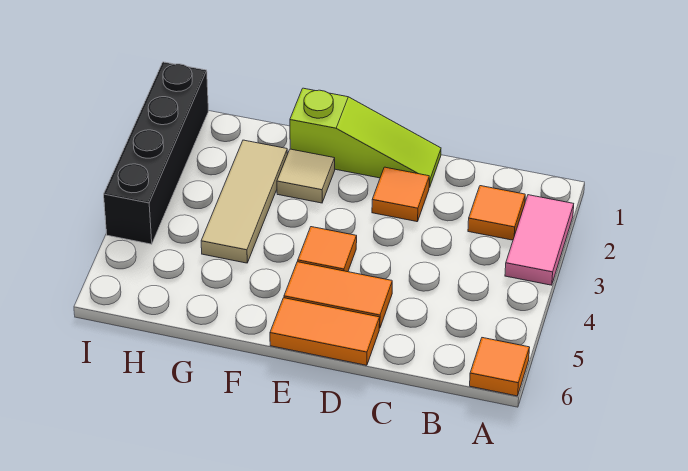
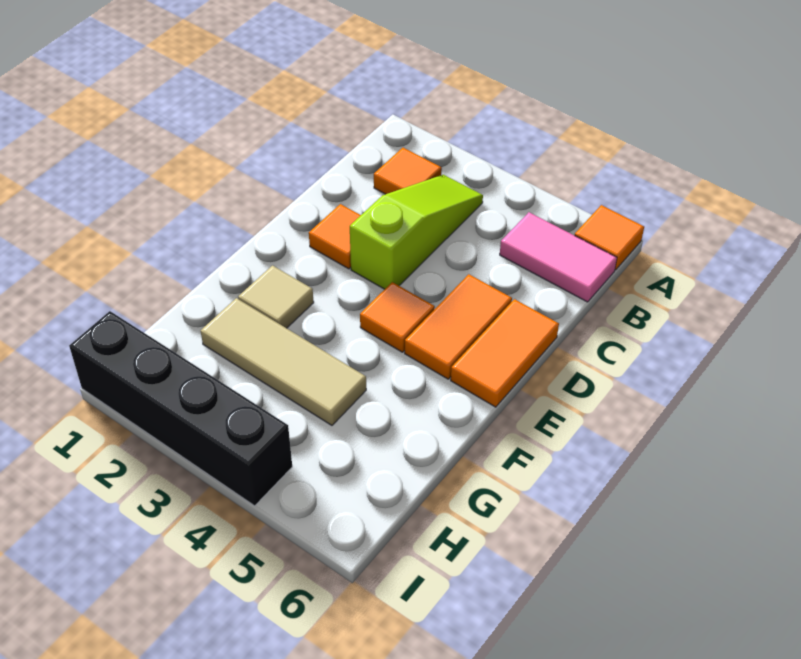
pink 1x2 tile [505,195,574,285] -> pink 1x2 tile moved to [500,212,617,302]
lime 1x3 slope [290,88,441,187] -> lime 1x3 slope moved to [350,175,483,289]

